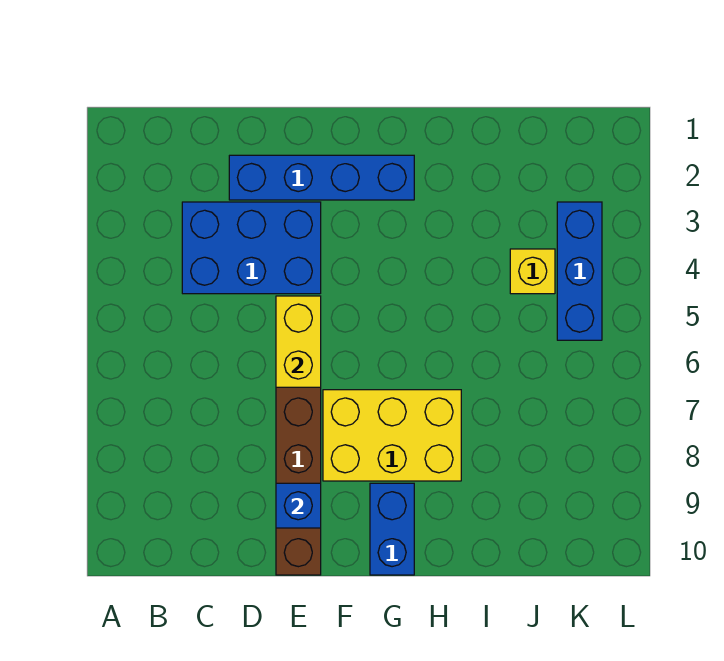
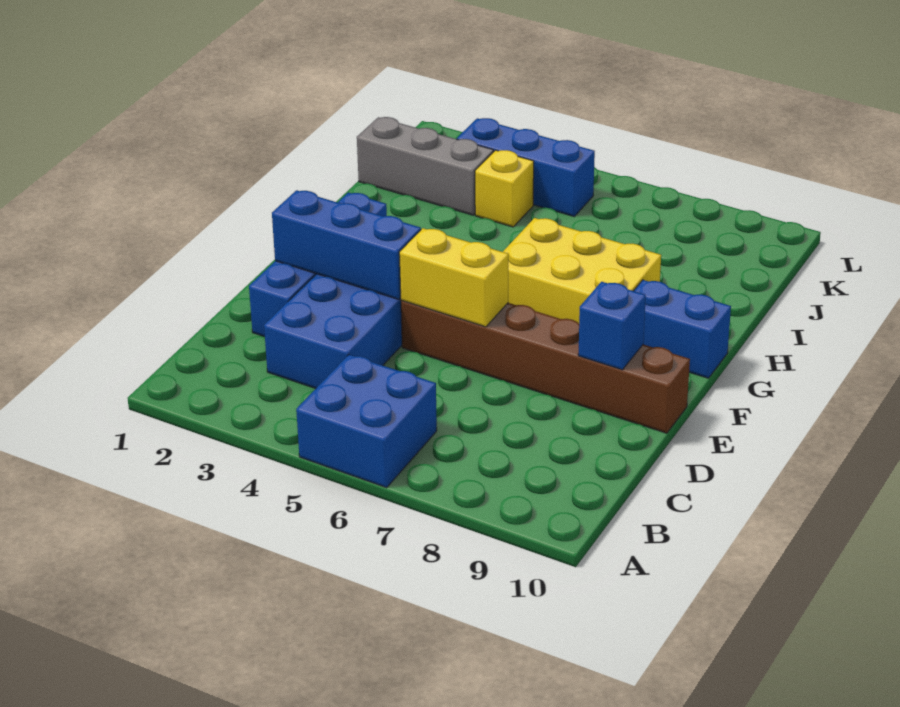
none -> blue 2x2 brick [296,355,437,488]
none -> blue 1x3 brick [272,190,421,299]
yellow 2x3 brick [323,390,461,481] -> yellow 2x3 brick turned to [503,218,661,323]
none -> grey 1x3 brick [357,117,493,215]

